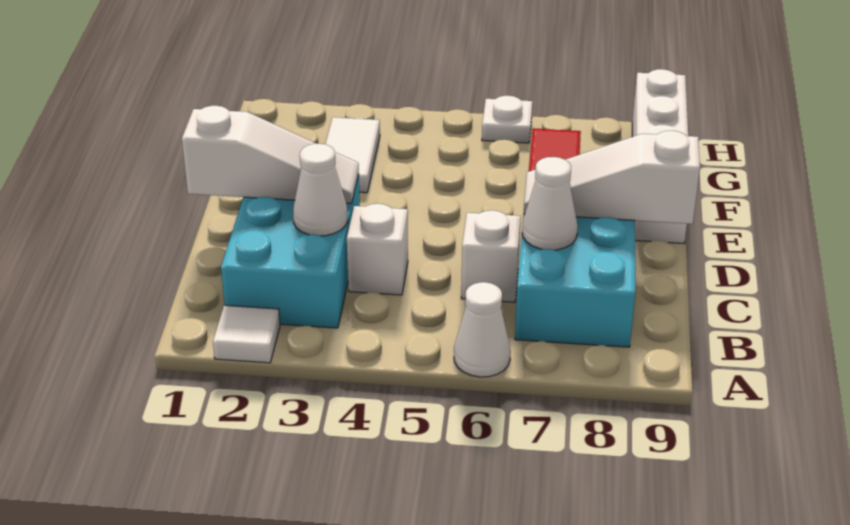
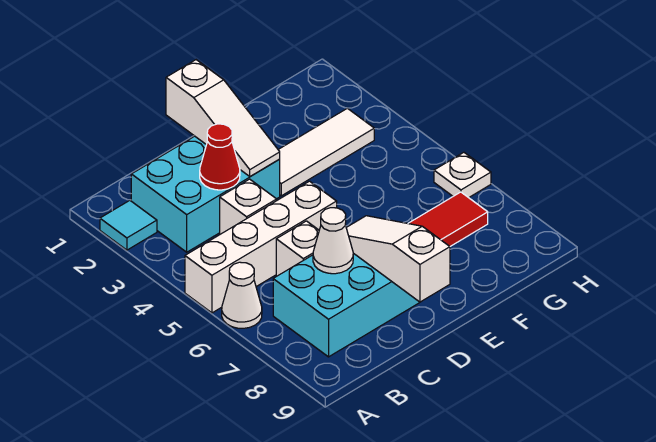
white 1x1 tile [213,305,280,363] -> cyan 1x1 tile [100,200,157,250]
white 1x1 cone [293,144,348,236] -> red 1x1 cone [200,124,240,190]
white 1x4 brick [632,69,688,243] -> white 1x4 brick moved to [185,181,337,313]
white 1x2 tile [325,117,380,193] -> white 1x3 tile [278,108,374,196]

